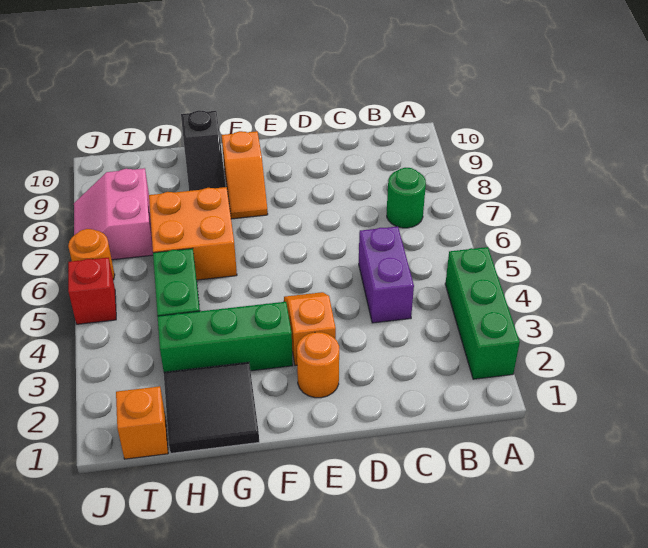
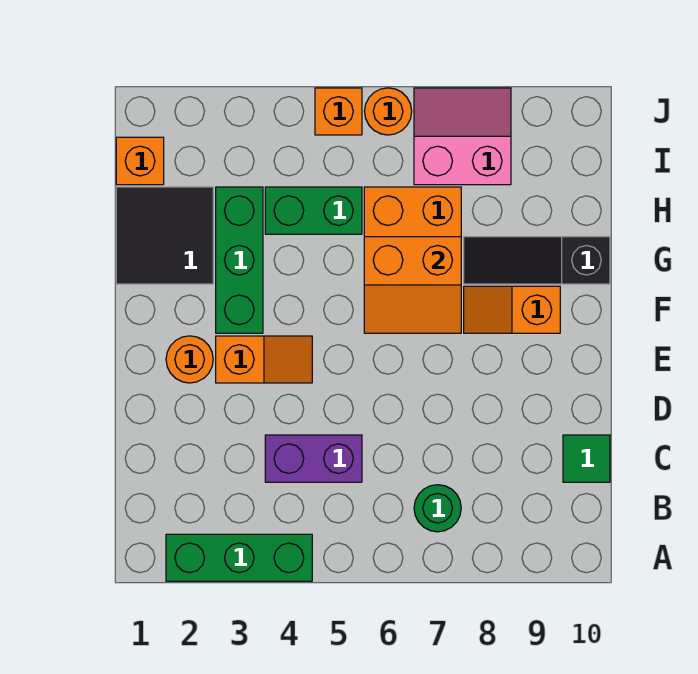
none -> green 1x1 tile [563,435,610,482]
none -> orange 2x2 slope [364,237,461,333]
red 1x1 brick [68,258,116,324] -> orange 1x1 brick [315,88,362,135]

